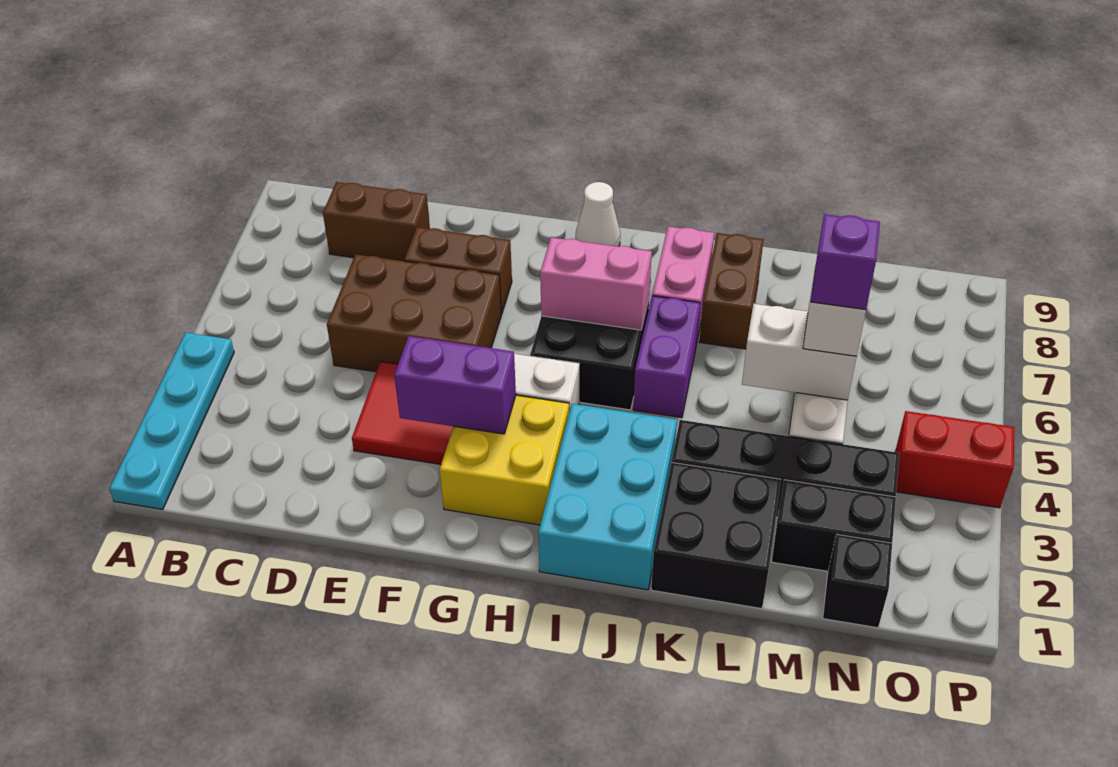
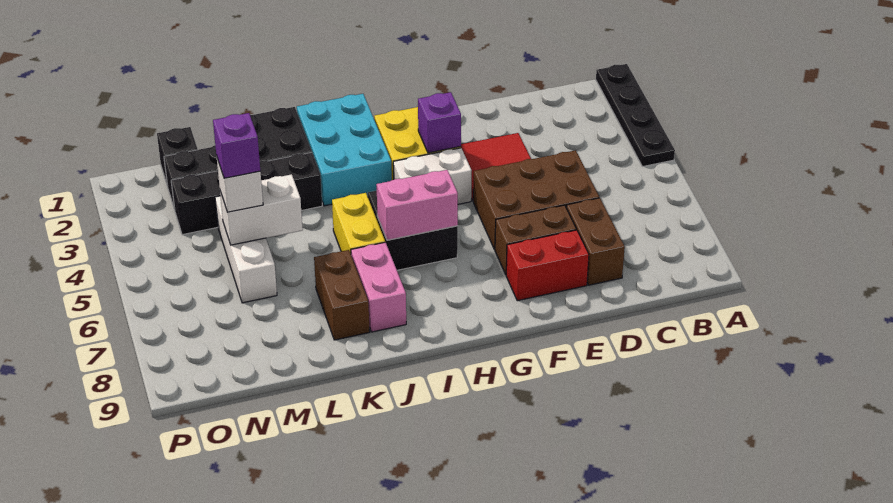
cyan 1x4 plate [109,333,234,509] -> black 1x4 plate [596,64,675,167]
brown 1x2 brick [323,182,430,261] -> brown 1x2 brick turned to [566,198,625,285]
purple 1x2 brick [394,336,516,434] -> purple 1x1 brick [418,92,461,153]
white 1x1 cone [576,182,620,246] -> none
purple 1x2 brick [633,296,700,418] -> yellow 1x2 brick [332,193,385,253]
red 1x2 brick [895,411,1014,508] -> red 1x2 brick moved to [506,230,589,301]

